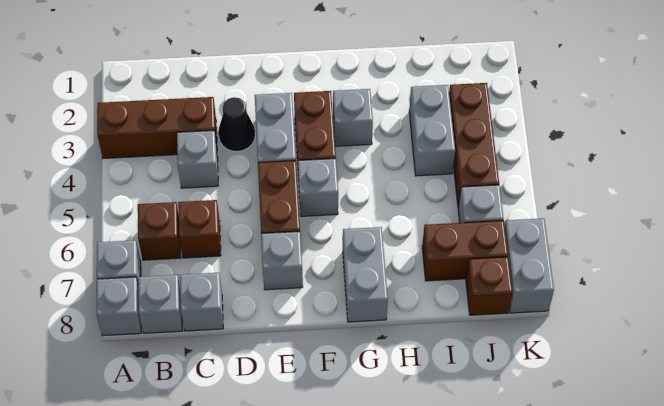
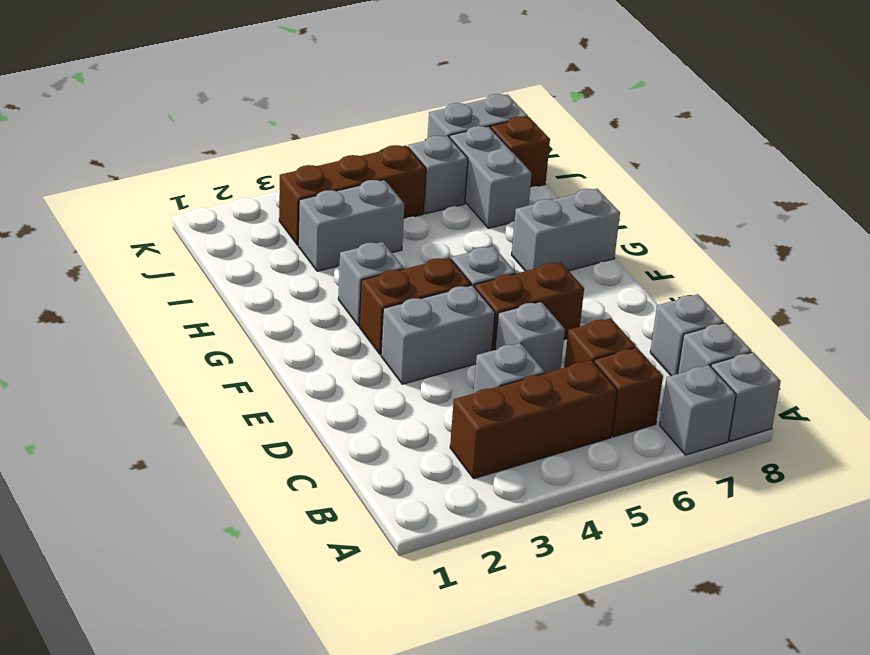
brown 1x3 brick [97,97,217,158] -> brown 1x3 brick turned to [450,360,617,479]
black 1x1 cone [218,97,255,151] -> none
grey 1x1 brick [261,231,303,290] -> grey 1x1 brick moved to [495,302,565,373]
brown 1x2 brick [422,221,508,281] -> grey 1x2 brick [450,126,532,228]

